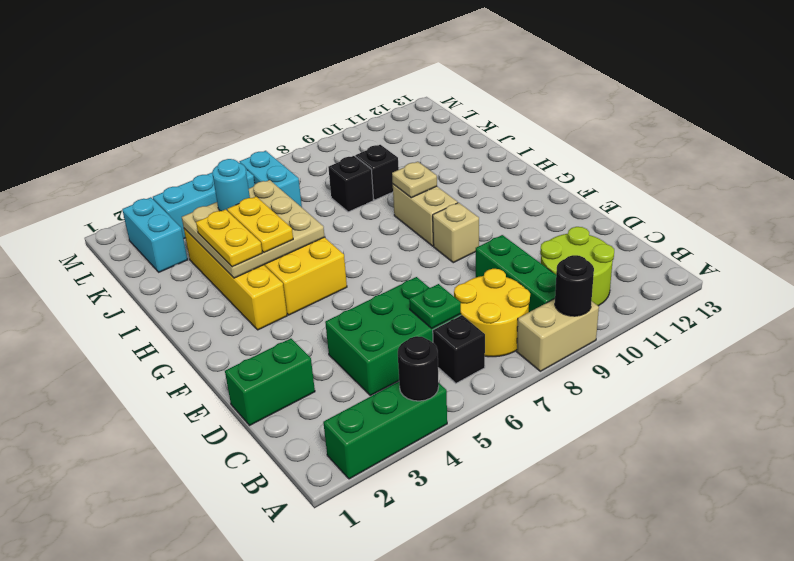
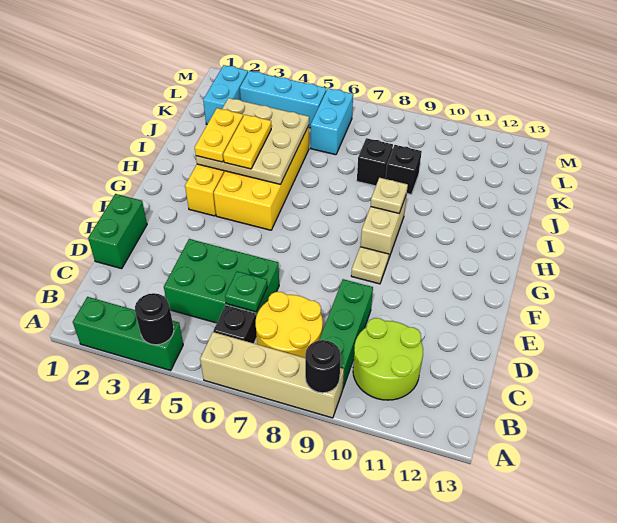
tan 1x2 brick [517,299,599,371] -> tan 1x4 brick [200,332,344,418]
green 1x2 brick [225,339,315,425] -> green 1x2 brick turned to [88,194,147,269]
tan 1x1 brick [433,203,479,263] -> tan 1x1 plate [351,247,389,284]
cyan 1x1 round brick [212,159,250,211] -> none

